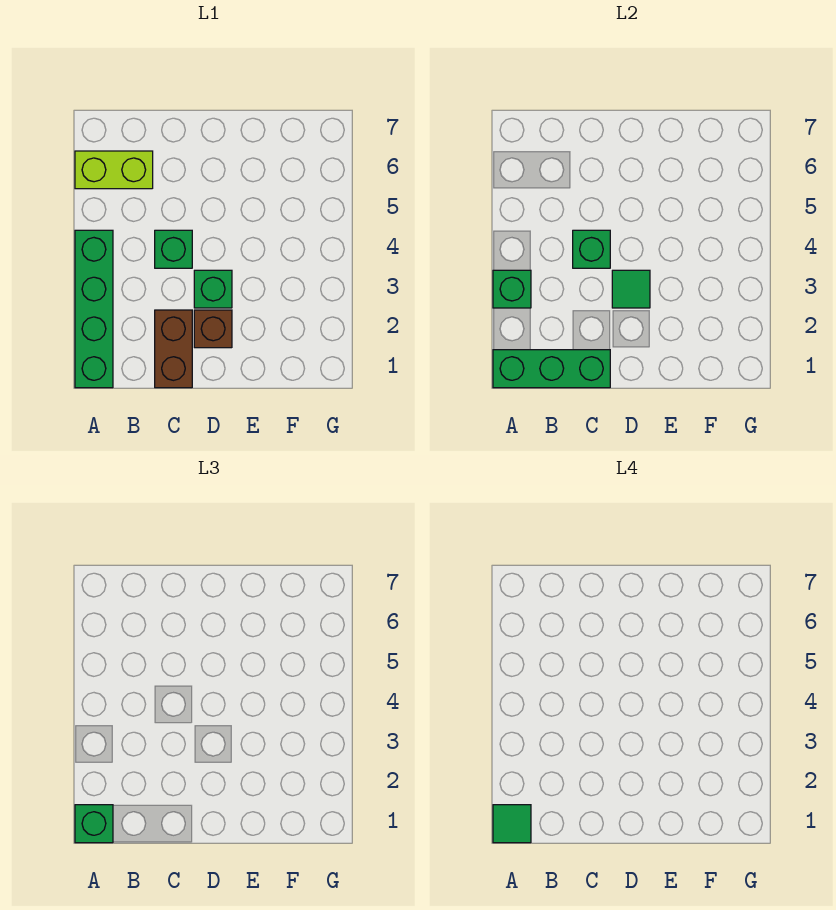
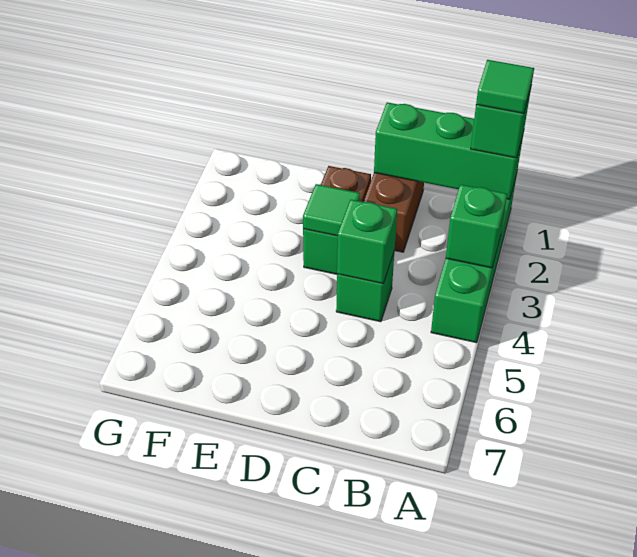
lime 1x2 brick [75,151,153,189] -> none

